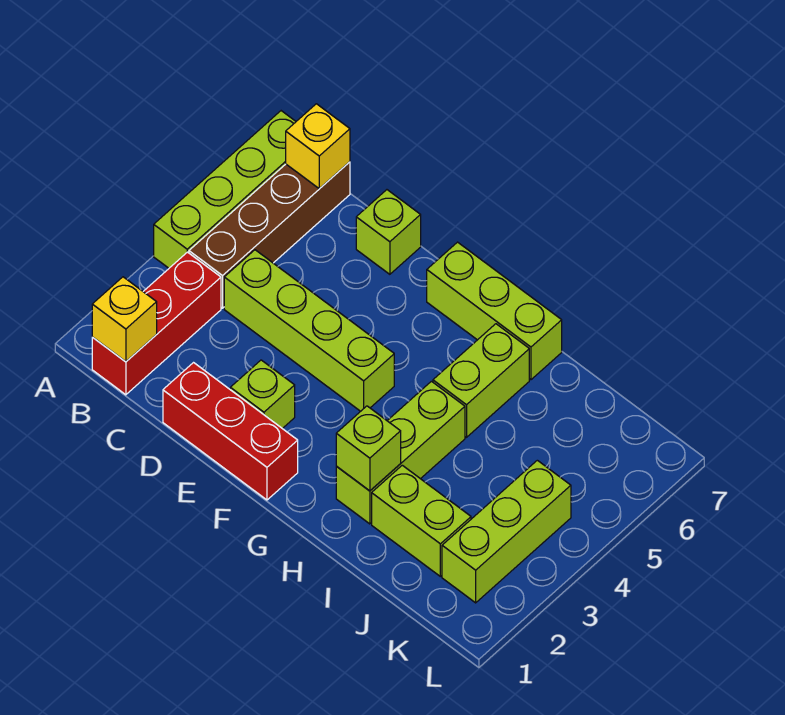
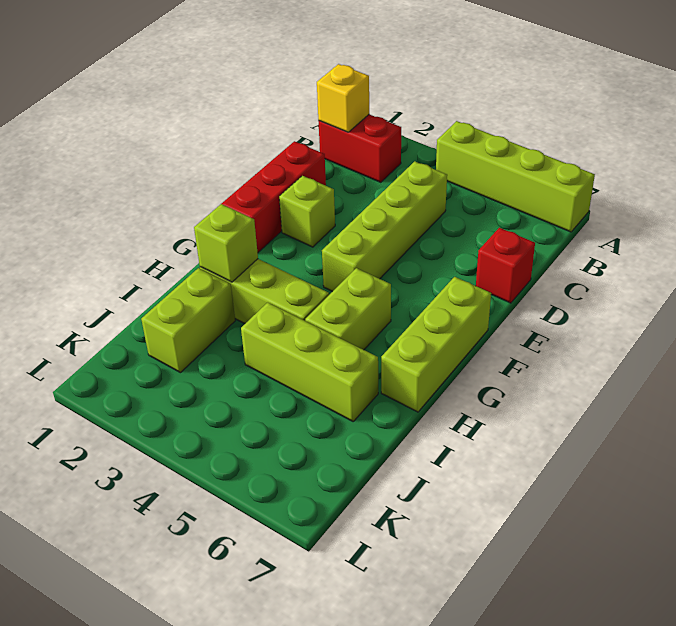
red 1x3 brick [92,252,221,395] -> red 1x2 brick [318,114,401,182]
brown 1x4 brick [189,162,350,308] -> none
yellow 1x1 brick [286,104,350,189] -> none
lime 1x1 brick [356,190,421,274] -> red 1x1 brick [476,228,535,303]
lime 1x2 brick [433,324,529,437] -> lime 1x2 brick turned to [305,268,391,350]
lime 1x3 brick [442,460,571,603] -> lime 1x3 brick moved to [241,302,378,421]

